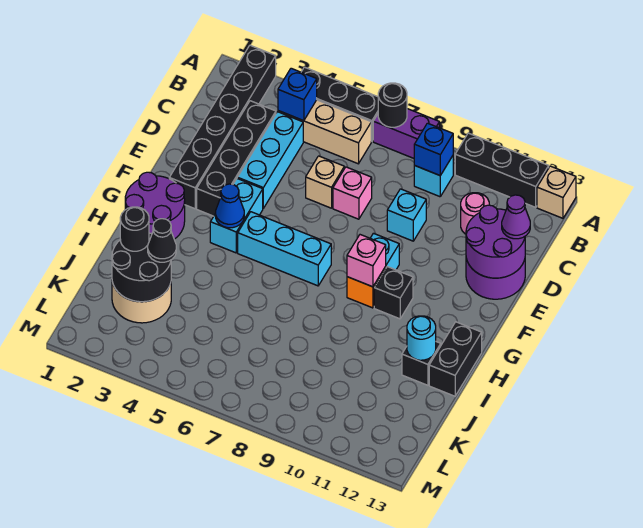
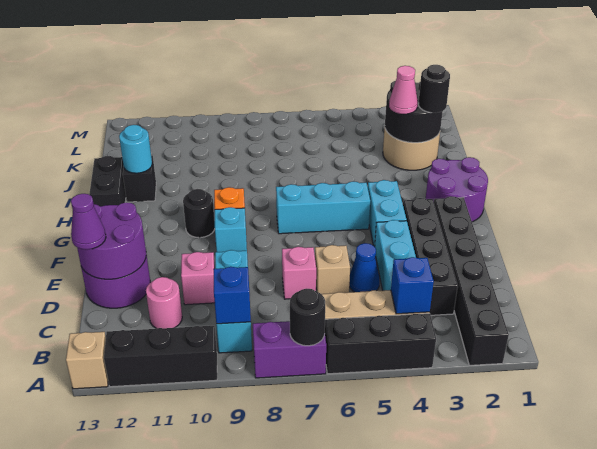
blue 1x1 cone [216,184,244,228] -> blue 1x1 cone moved to [349,243,380,292]
pink 1x1 brick [347,235,386,287] -> pink 1x1 brick moved to [181,252,215,305]
black 1x1 brick [374,267,413,319] -> black 1x1 round brick [183,189,215,238]
black 1x1 cone [148,219,176,262] -> pink 1x1 cone [389,66,418,114]

